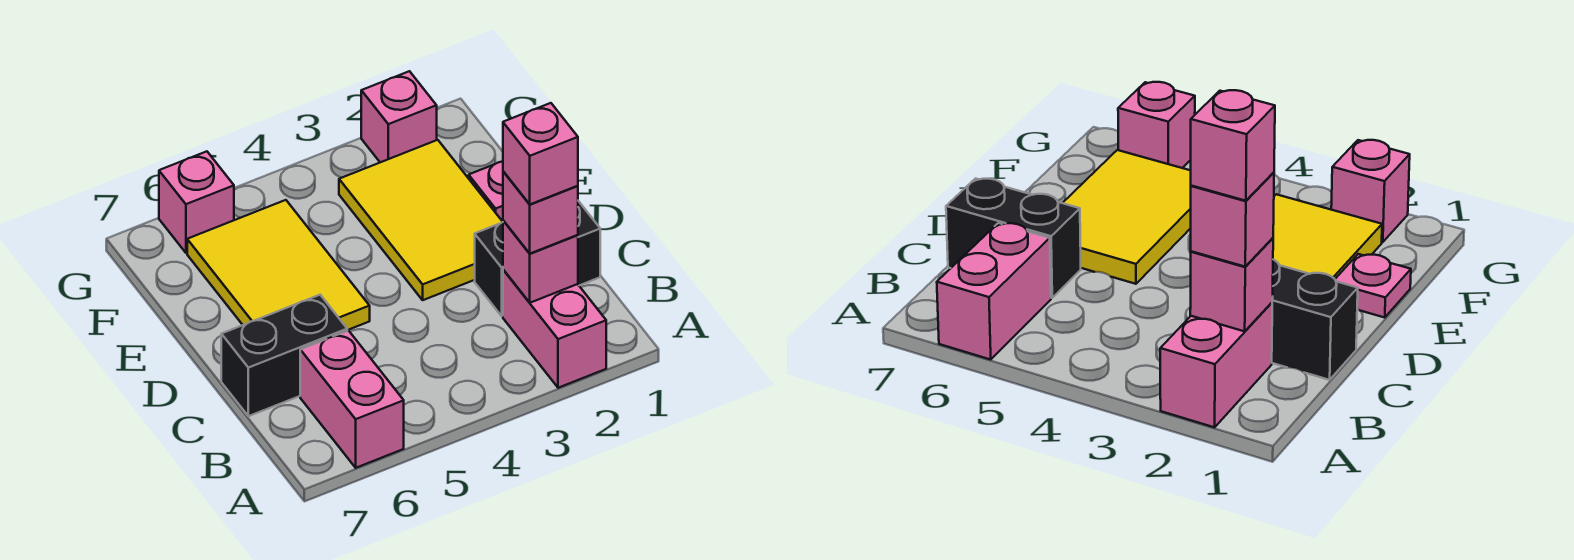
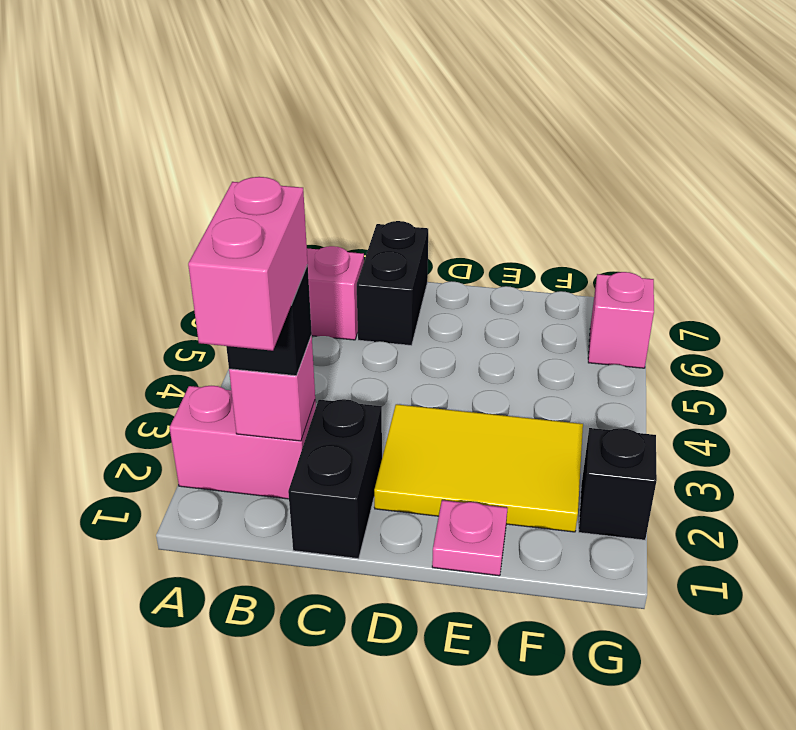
pink 1x1 brick [503,171,578,254] -> black 1x1 brick [226,265,312,376]
pink 1x1 brick [503,103,578,204] -> pink 1x2 brick [188,177,308,351]
yellow 2x3 tile [187,200,370,330] -> none
pink 1x1 brick [361,71,437,162] -> black 1x1 brick [579,428,657,540]

